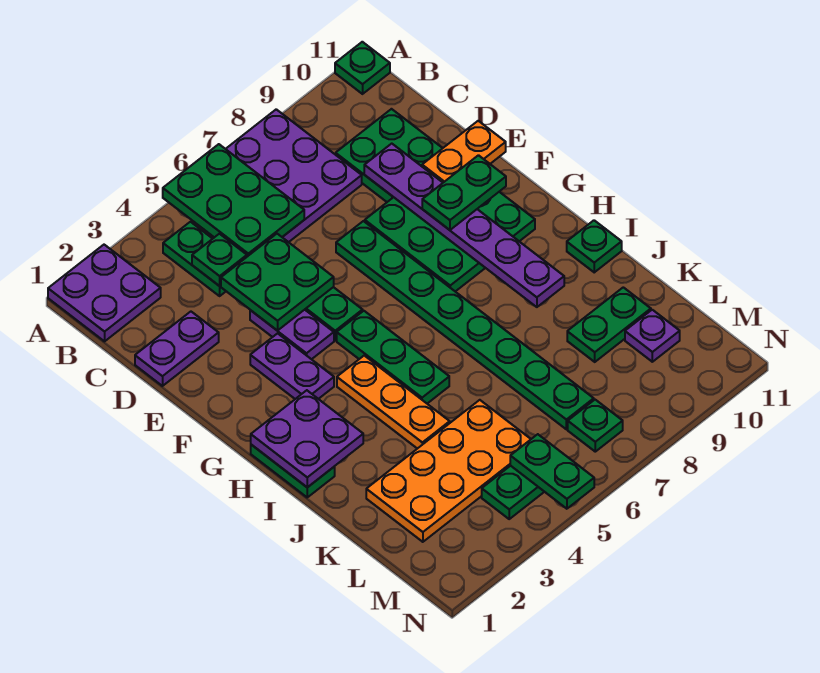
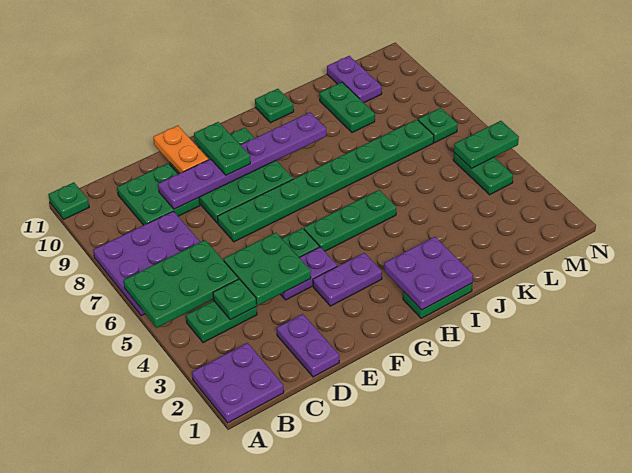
orange 1x3 plate [337,356,450,449] -> none
orange 2x4 plate [366,400,531,542] -> none
purple 1x1 plate [625,310,680,362] -> purple 1x2 plate [327,56,382,103]

